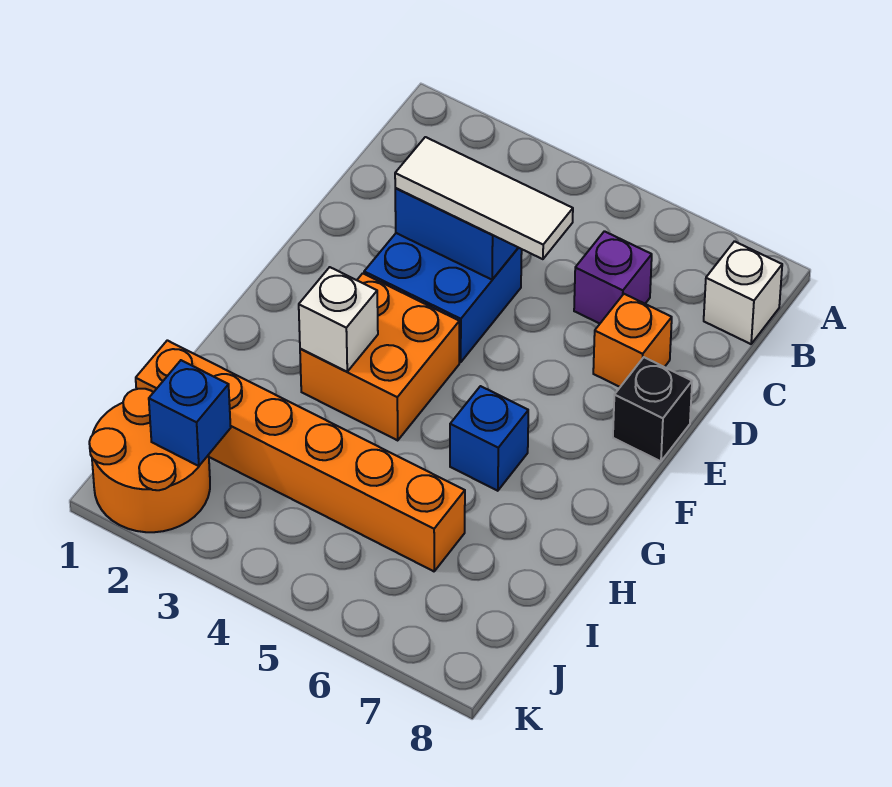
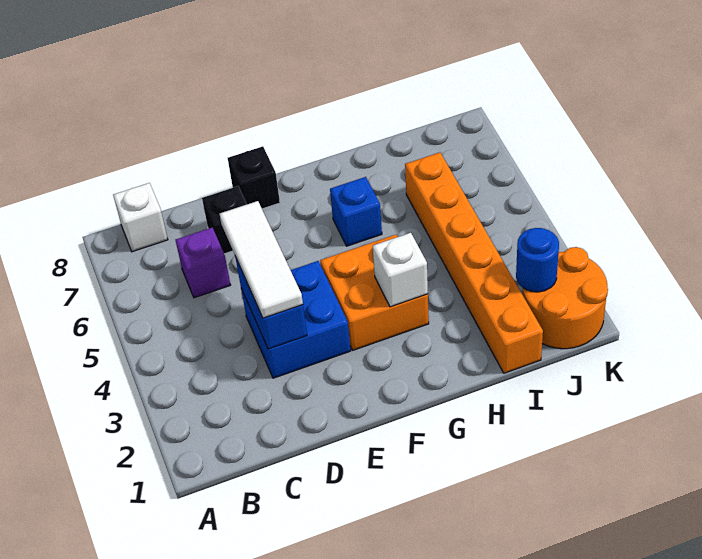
orange 1x1 brick [593,294,672,387] -> black 1x1 brick [202,186,247,254]
blue 1x1 brick [149,360,231,466] -> blue 1x1 round brick [516,228,559,292]

